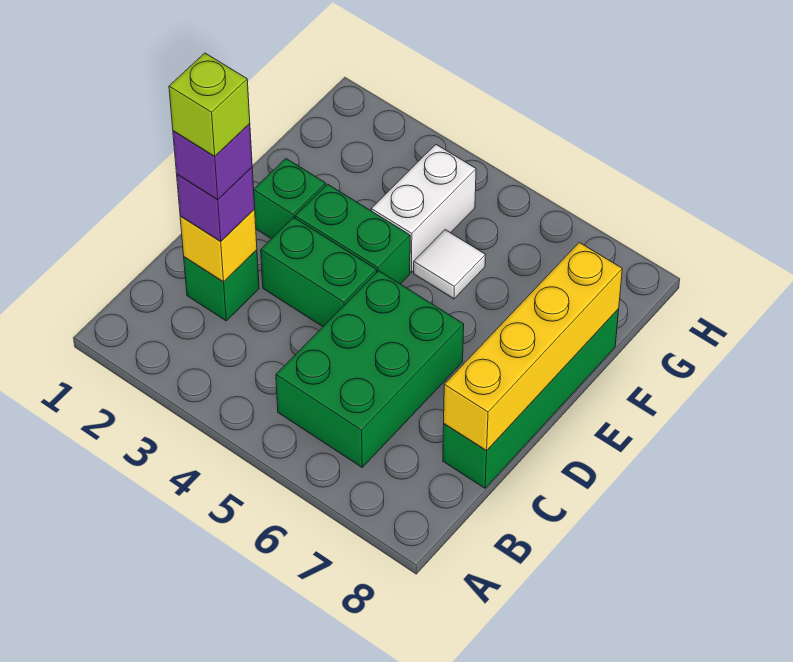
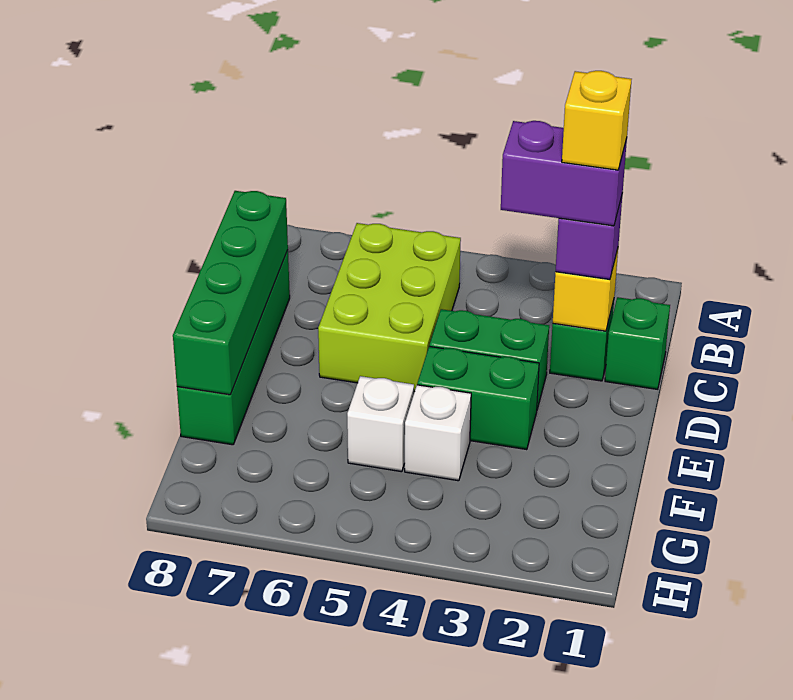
green 2x3 brick [276,271,464,467] -> lime 2x3 brick [318,223,461,392]
purple 1x1 brick [173,124,252,200] -> purple 1x2 brick [501,121,627,226]
lime 1x1 brick [169,53,250,156] -> yellow 1x1 brick [562,71,632,170]
yellow 1x4 brick [444,242,622,451] -> green 1x4 brick [173,191,288,395]
green 1x1 brick [254,159,326,239] -> green 1x1 brick moved to [605,297,670,389]
white 1x2 brick [371,145,476,272] -> white 1x1 brick [405,385,471,481]
white 1x1 tile [414,230,486,299] -> white 1x1 brick [347,376,414,472]

